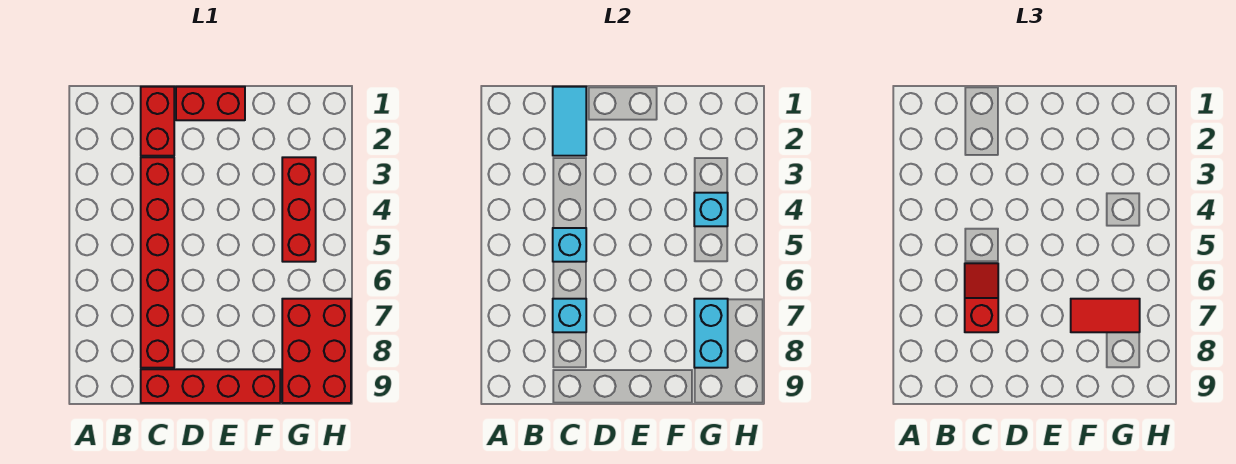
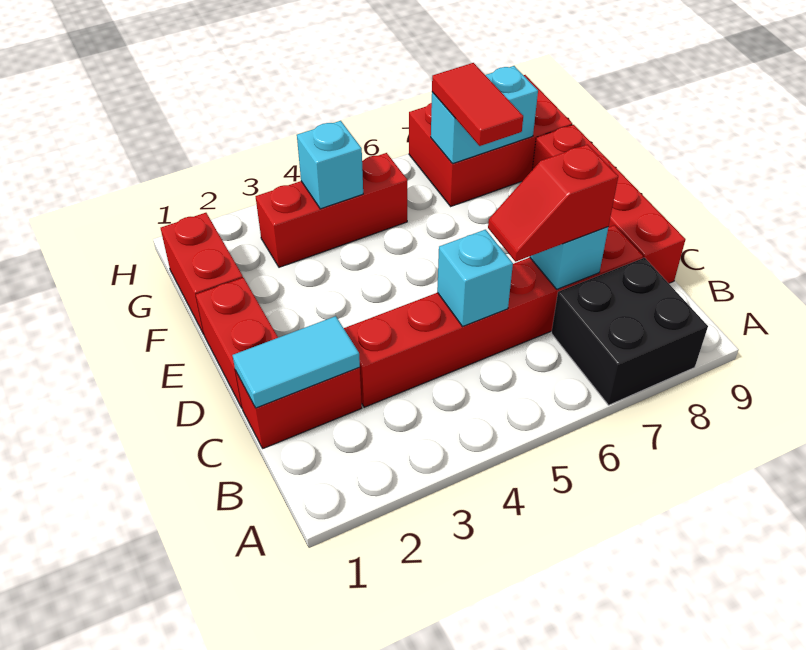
none -> black 2x2 brick [551,258,708,405]
none -> red 1x2 brick [161,213,243,334]

